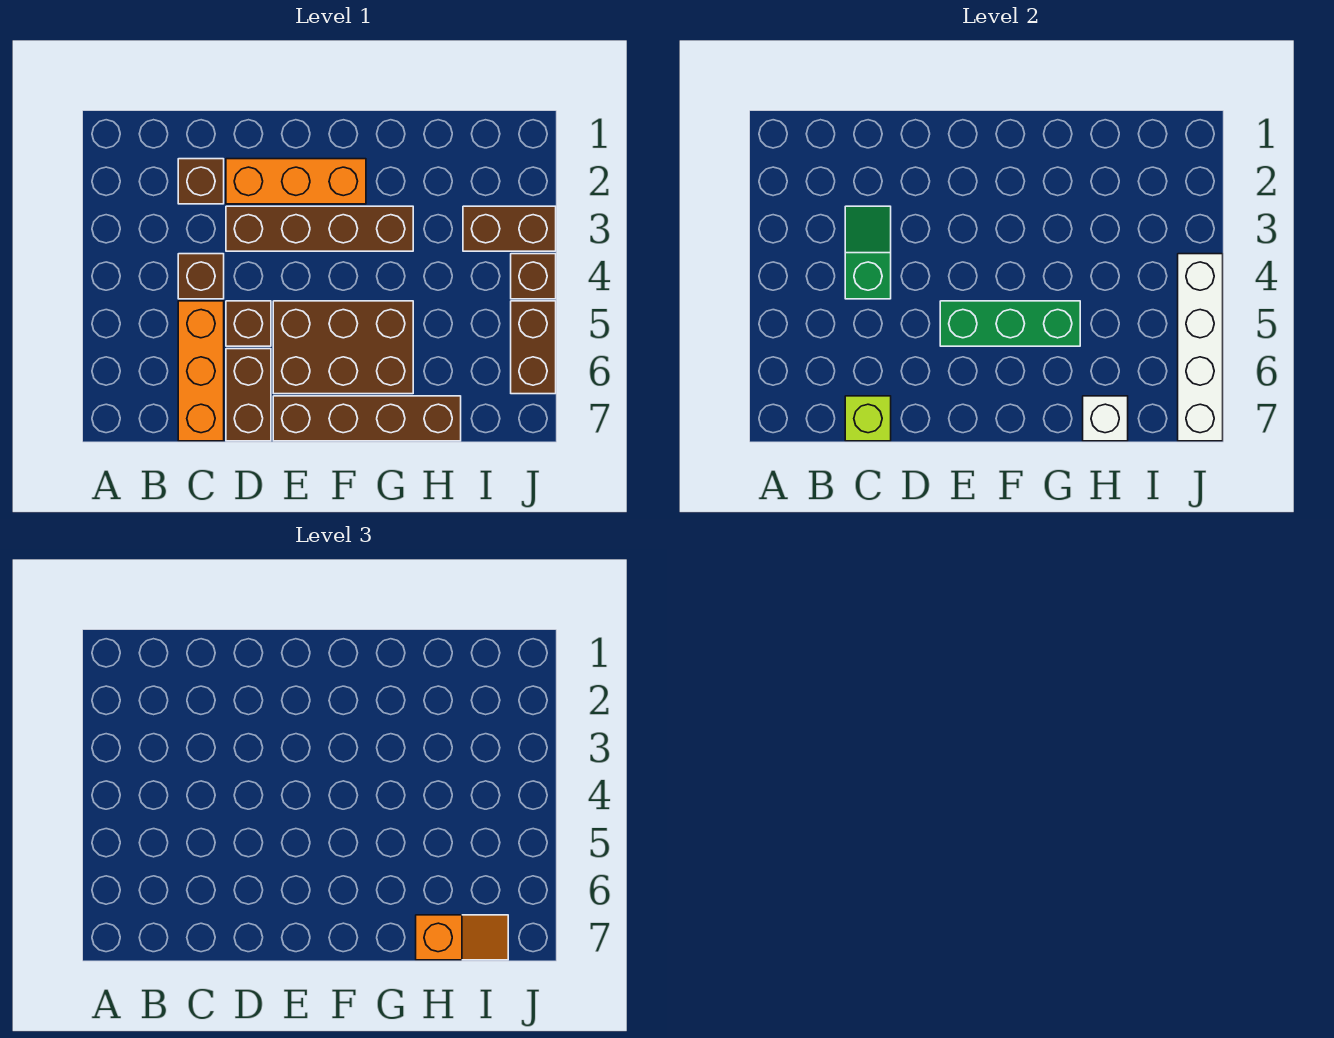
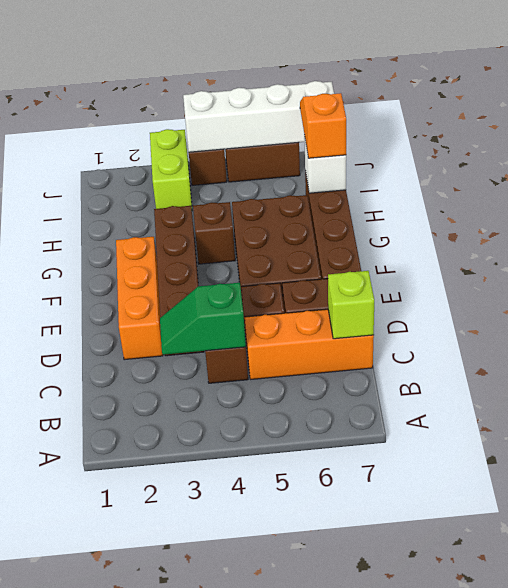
brown 1x1 brick [178,159,224,204] -> brown 1x1 brick moved to [193,202,235,264]
green 1x3 brick [940,301,1080,346] -> none
brown 1x2 brick [463,206,556,251] -> lime 1x2 brick [150,129,192,209]

